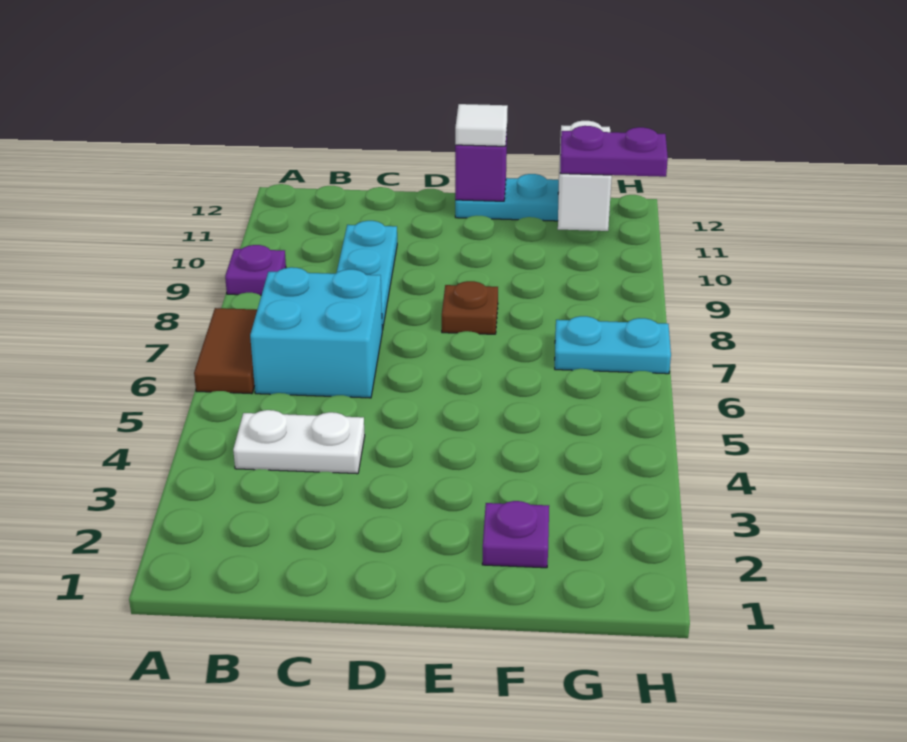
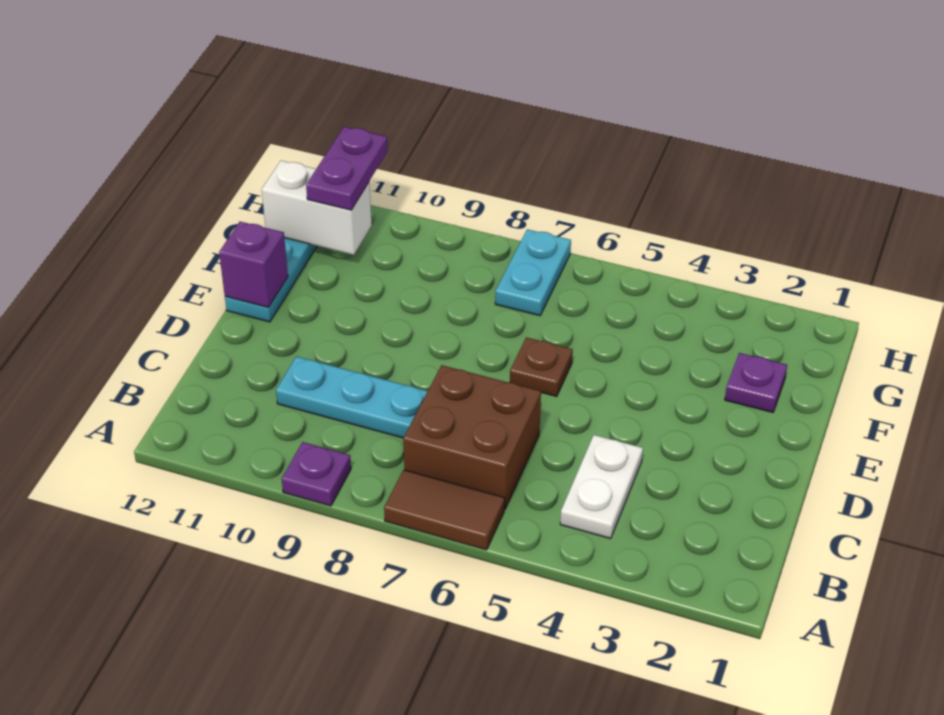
cyan 2x2 brick [250,267,382,398] -> brown 2x2 brick [403,365,541,509]
brown 1x1 plate [442,281,498,334] -> brown 1x1 plate moved to [510,337,573,396]
white 1x1 tile [455,104,508,146] -> none

